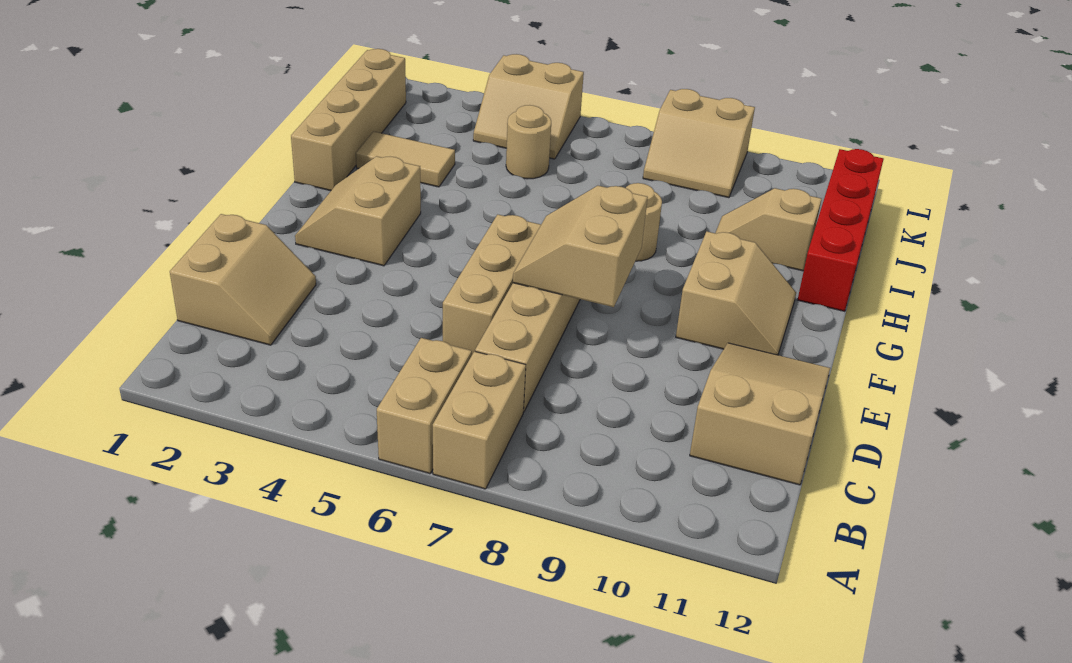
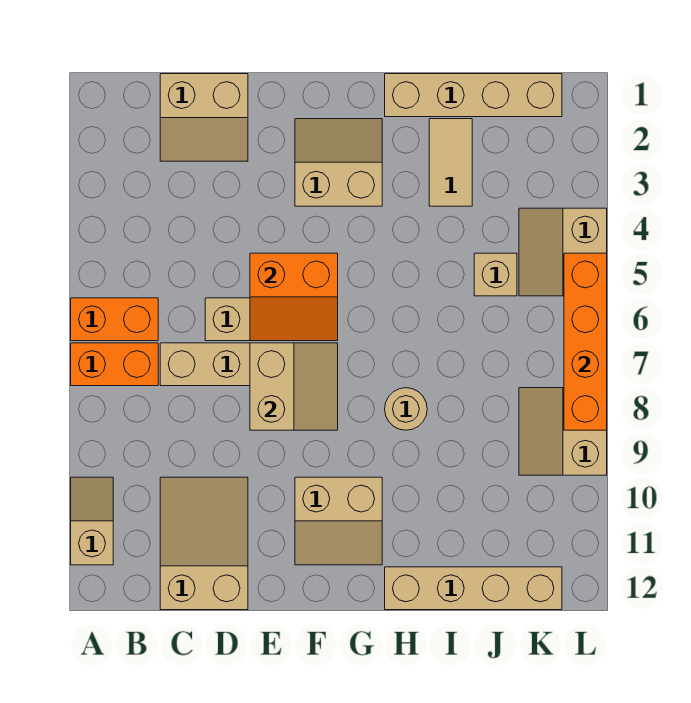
tan 1x2 brick [377,338,472,474] -> orange 1x2 brick [71,298,158,341]
tan 1x2 brick [433,351,526,489] -> orange 1x2 brick [71,343,158,386]
tan 2x3 slope [690,343,830,485] -> tan 2x3 slope turned to [160,477,248,610]
none -> orange 2x2 slope [250,253,338,341]
tan 2x2 slope [513,186,648,307] -> tan 2x2 slope turned to [250,343,338,430]
red 1x4 brick [798,149,884,311] -> tan 1x4 brick [385,567,562,610]
tan 1x2 slope [716,188,821,271] -> tan 1x2 slope moved to [71,477,113,565]
tan 1x1 round brick [506,105,551,179] -> tan 1x1 brick [474,253,517,296]
none -> orange 1x4 brick [564,253,607,430]

